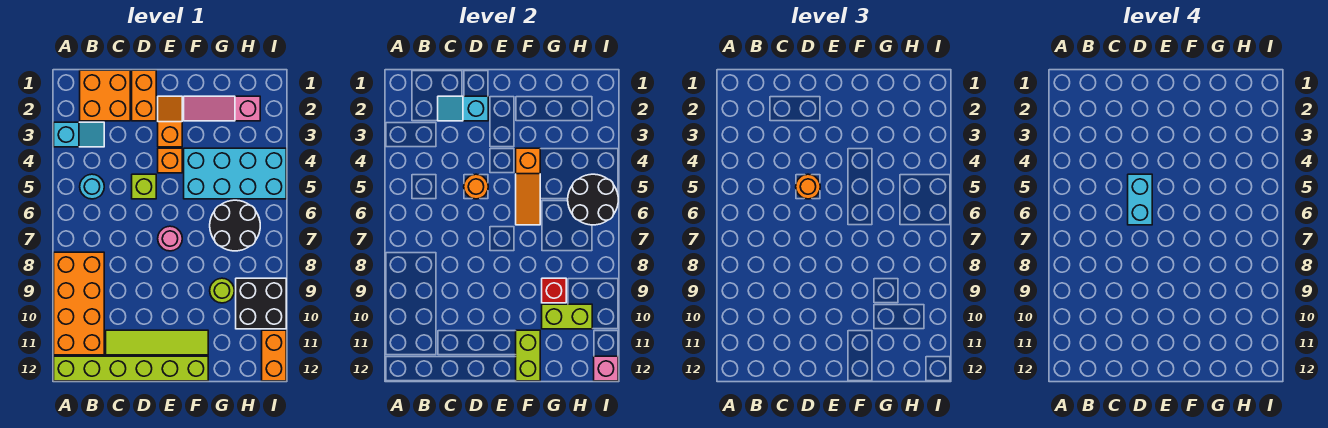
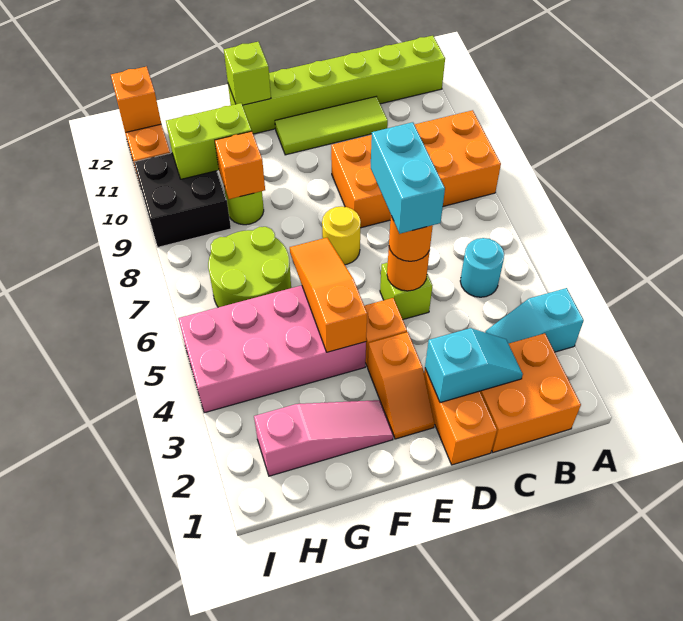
orange 2x4 brick [54,252,104,355] -> orange 2x4 brick turned to [331,110,501,228]
lime 1x4 tile [106,330,208,355] -> lime 1x3 tile [275,97,388,155]
pink 1x1 round brick [158,226,182,251] -> yellow 1x1 round brick [322,206,361,265]
cyan 2x4 brick [184,148,286,199] -> pink 2x4 brick [178,285,366,413]
lime 1x2 brick [516,330,540,381] -> lime 1x1 brick [224,42,271,105]
black 2x2 round brick [210,200,260,251] -> lime 2x2 round brick [208,227,291,307]
red 1x1 brick [542,278,566,303] -> orange 1x1 brick [215,131,265,199]
black 2x2 round brick [568,174,618,225] -> none
pink 1x1 brick [594,356,618,381] -> orange 1x1 brick [111,66,161,132]

